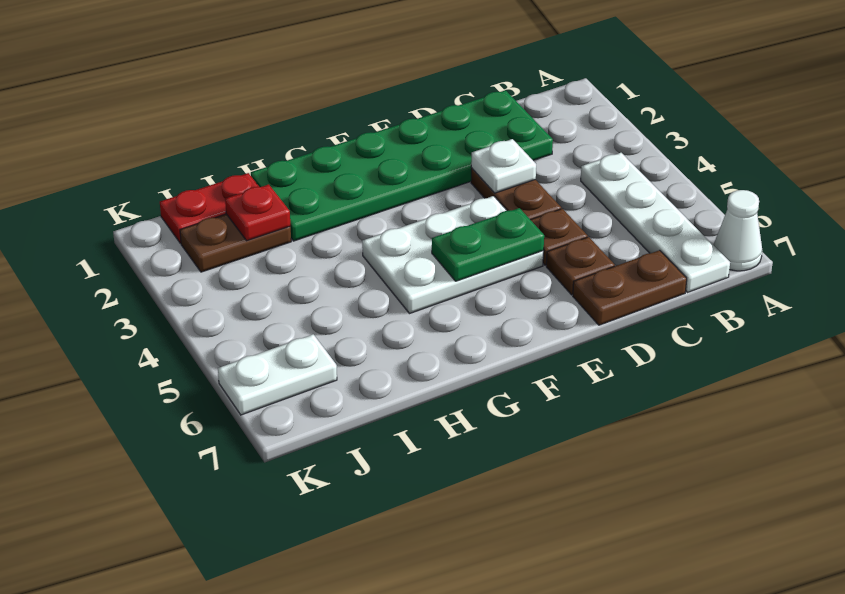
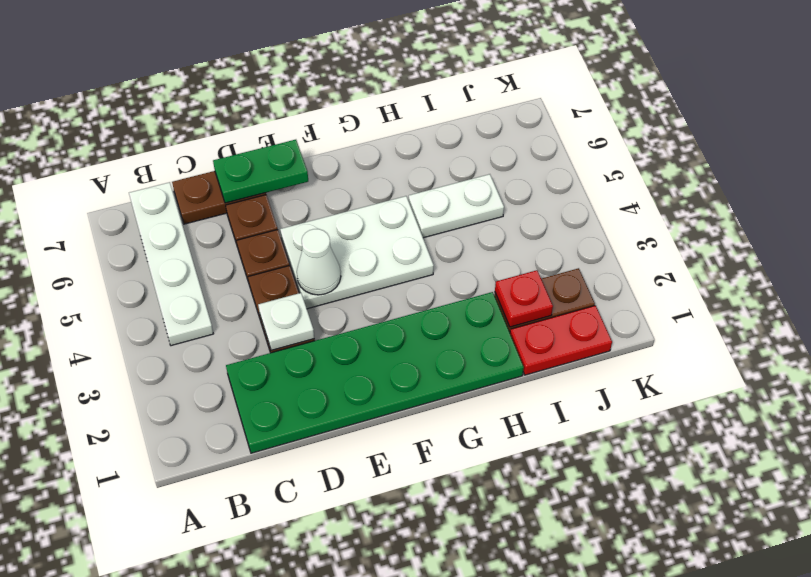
white 1x1 cone [714,190,762,271] -> white 1x1 cone moved to [297,229,341,295]
green 1x2 plate [432,208,544,281] -> green 1x2 plate moved to [213,140,308,203]
white 1x2 plate [218,334,337,415] -> white 1x2 plate moved to [408,174,504,238]

